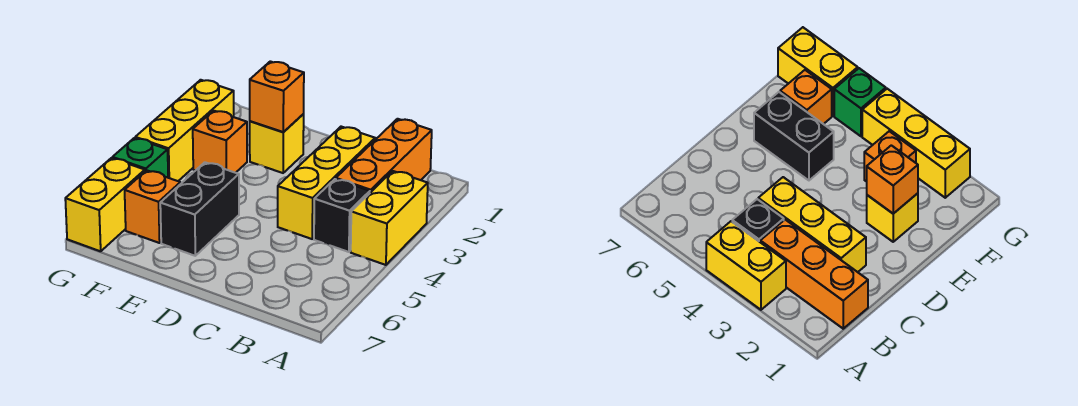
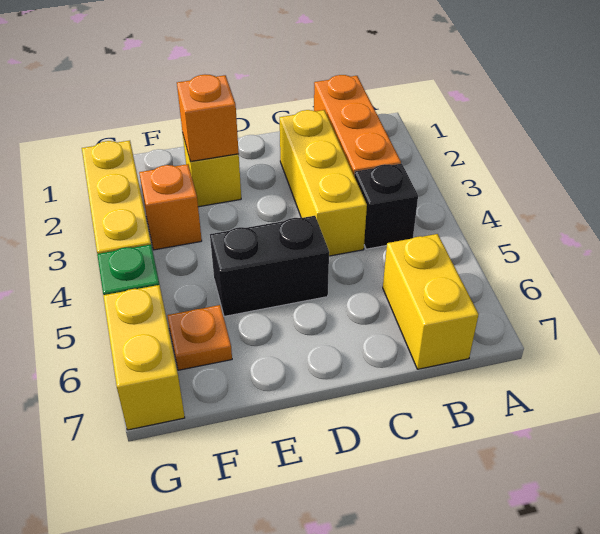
yellow 1x2 brick [351,171,428,265] -> yellow 1x2 brick moved to [383,234,479,369]
black 1x2 brick [160,162,239,256] -> black 1x2 brick turned to [210,216,329,316]
orange 1x1 brick [125,170,181,243] -> orange 1x1 plate [167,305,232,370]

